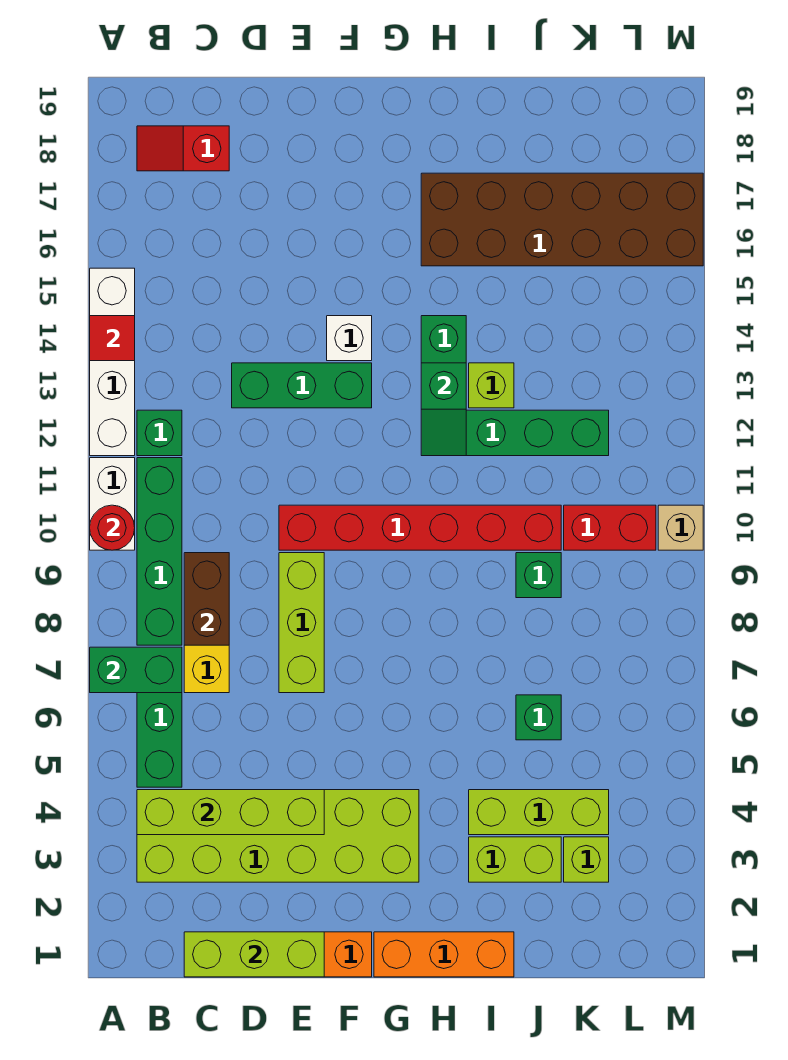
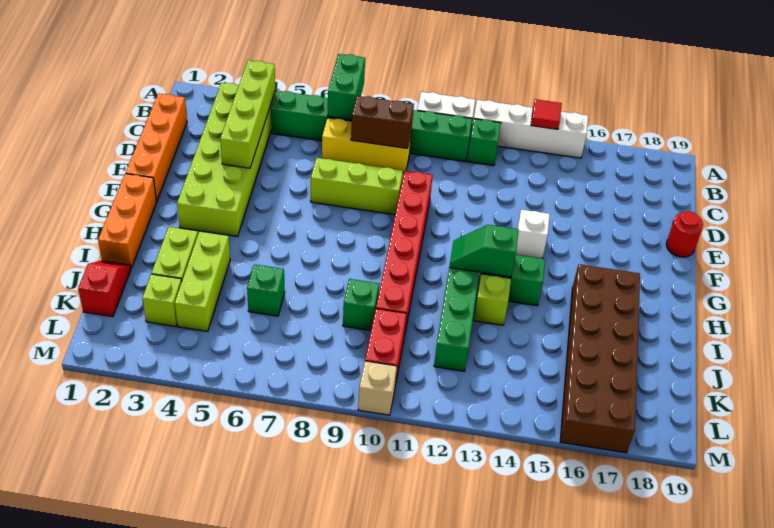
red 1x1 round brick [90,505,135,550] -> red 1x1 round brick moved to [666,211,703,257]
red 1x2 slope [137,126,229,171] -> red 1x2 slope moved to [78,261,131,317]
lime 1x3 brick [184,932,324,977] -> none
green 1x3 brick [232,363,372,408] -> none

